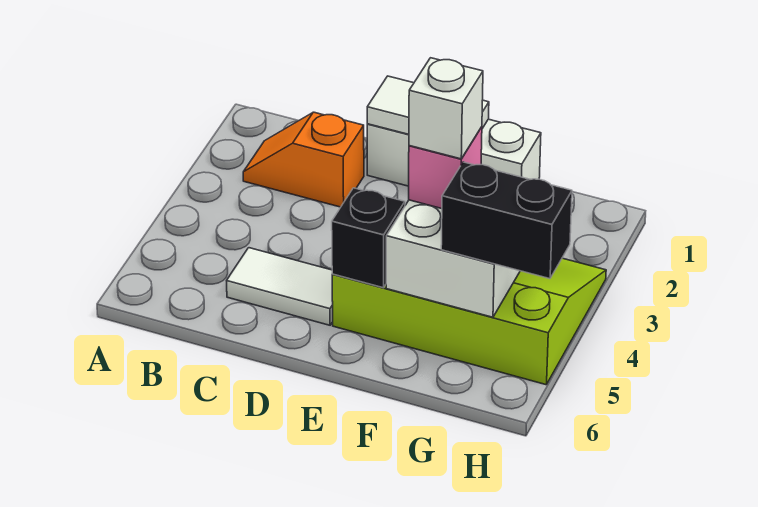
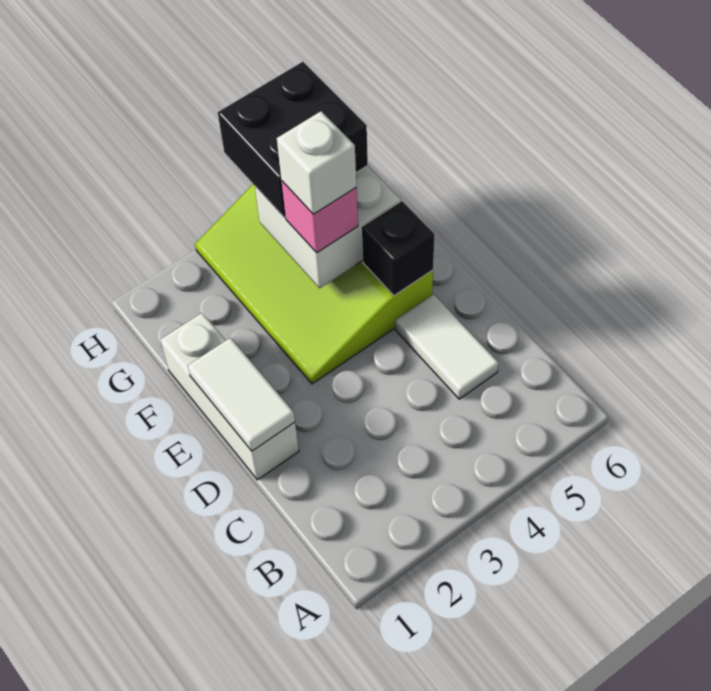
orange 1x2 slope [243,112,364,207] -> none
black 1x2 brick [441,162,572,279] -> black 2x2 brick [218,62,368,218]

